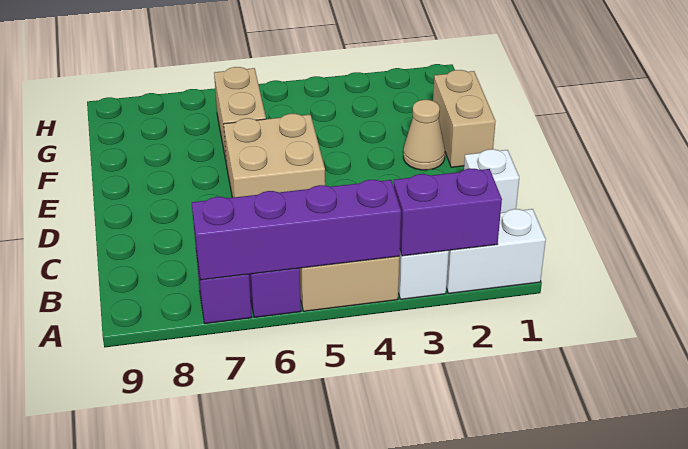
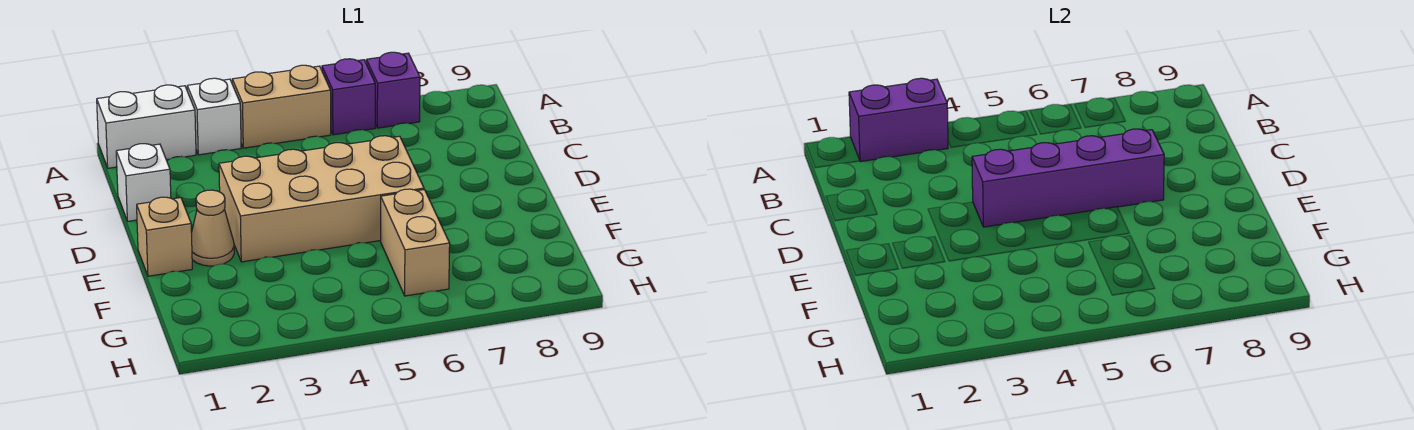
purple 1x4 brick [192,180,401,280] -> purple 1x4 brick moved to [972,129,1164,227]
tan 2x2 brick [224,114,325,198] -> tan 2x4 brick [219,136,424,262]
tan 1x2 brick [433,70,496,167] -> tan 1x1 brick [137,197,192,276]

